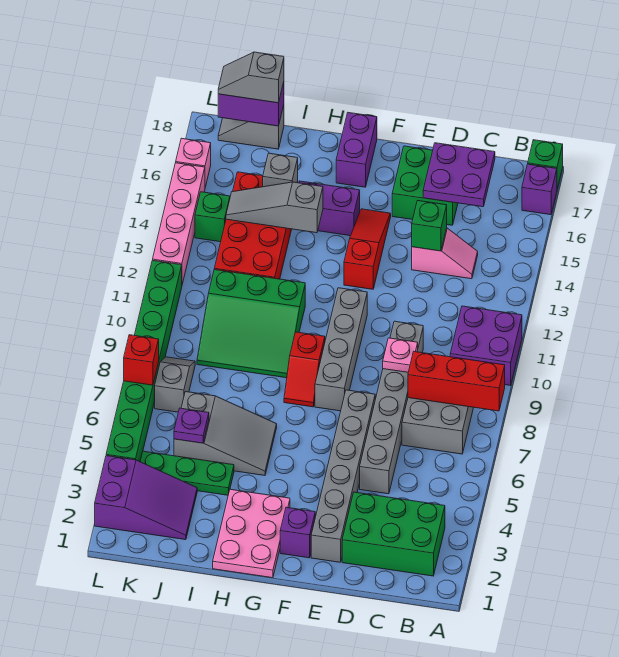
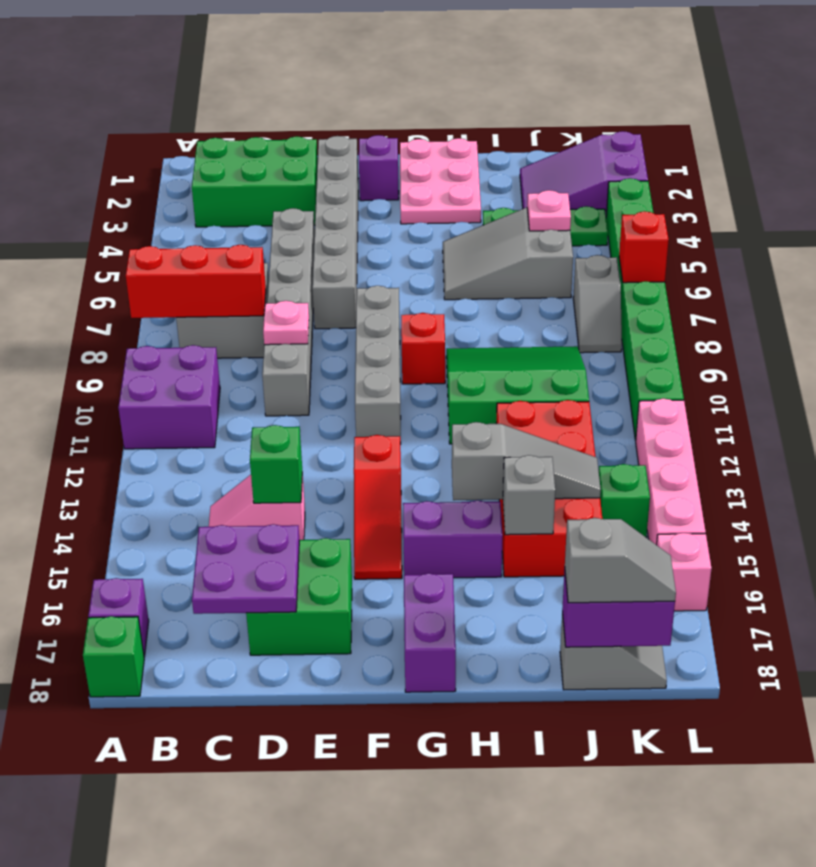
purple 1x1 plate [174,408,209,443] -> pink 1x1 plate [527,190,571,231]

